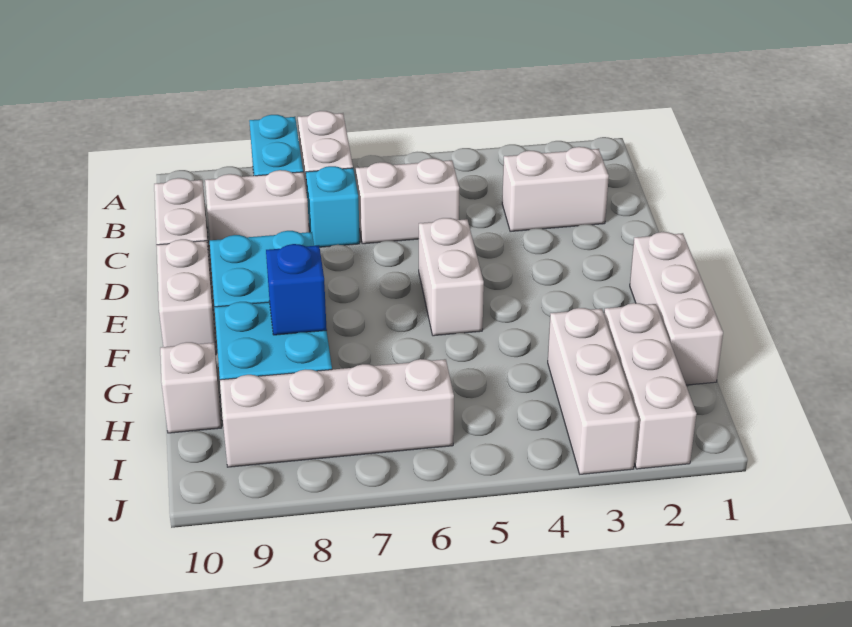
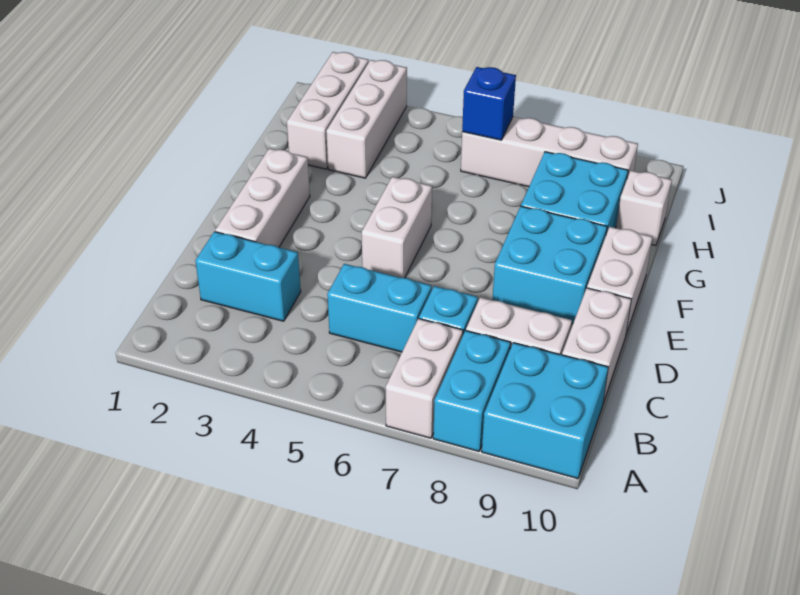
none -> cyan 2x2 brick [482,343,608,479]
white 1x2 brick [502,147,609,232] -> cyan 1x2 brick [195,232,301,321]
white 1x2 brick [356,158,459,244] -> cyan 1x2 brick [327,264,432,352]
white 1x3 brick [630,232,723,385] -> white 1x3 brick moved to [215,148,310,247]
blue 1x1 brick [266,244,327,335] -> blue 1x1 brick moved to [462,67,516,140]

